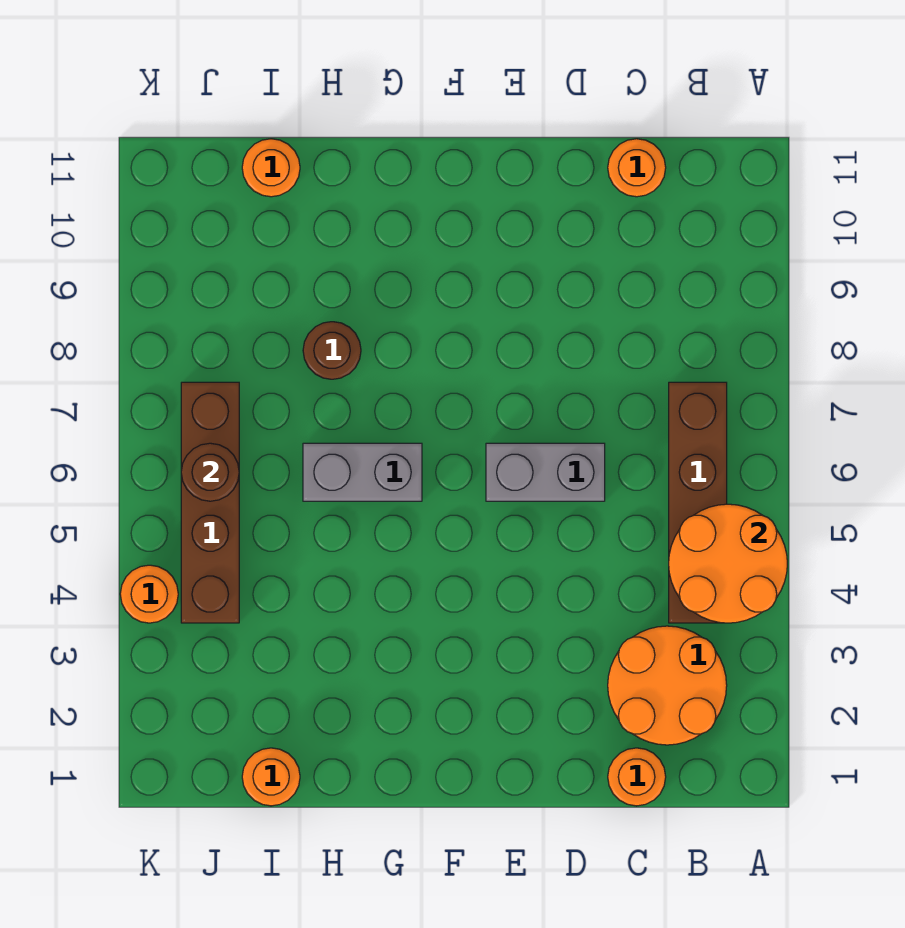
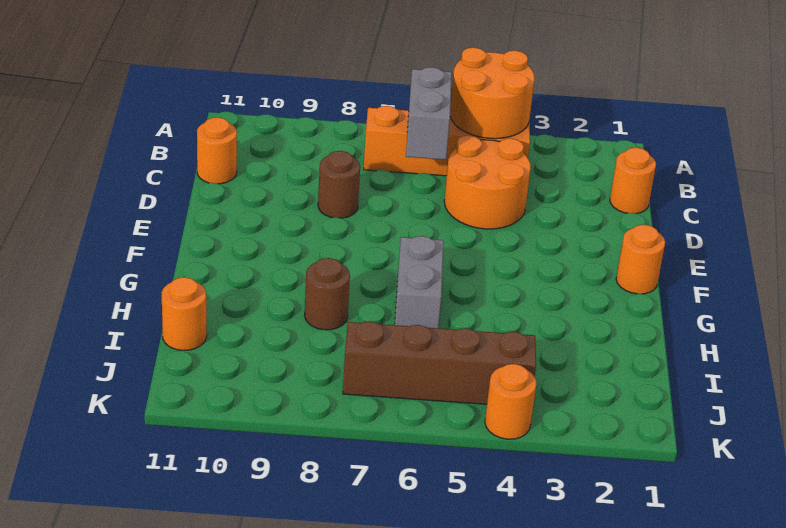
orange 2x2 round brick [608,626,727,745] -> orange 2x2 round brick moved to [444,135,531,229]
brown 1x4 brick [669,382,727,623] -> orange 1x4 brick [364,106,530,176]
grey 1x2 brick [486,443,605,501] -> grey 1x2 brick moved to [406,67,452,160]
orange 1x1 round brick [242,748,300,806] -> orange 1x1 round brick moved to [616,225,665,294]
brown 1x1 round brick [181,443,239,501] -> brown 1x1 round brick moved to [318,151,360,218]

